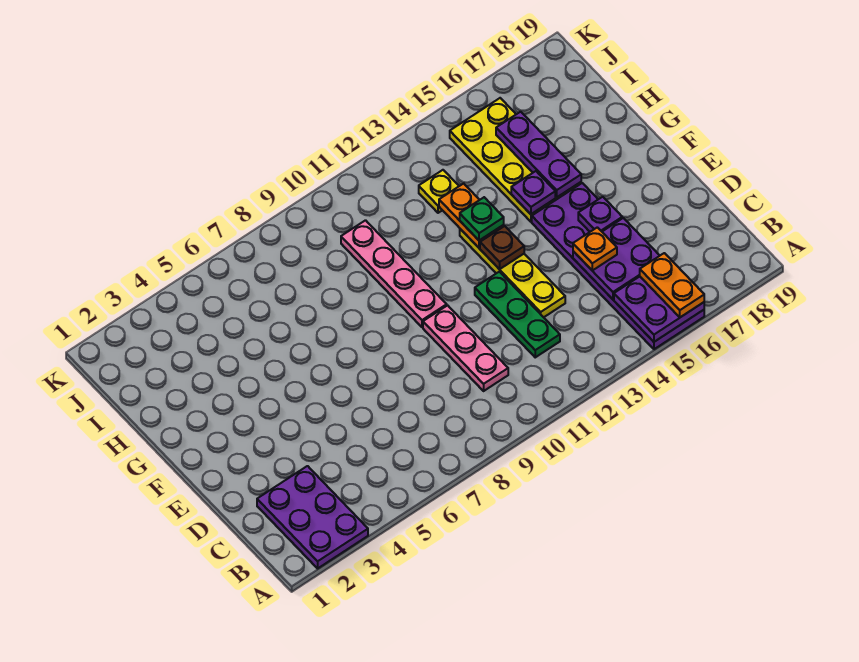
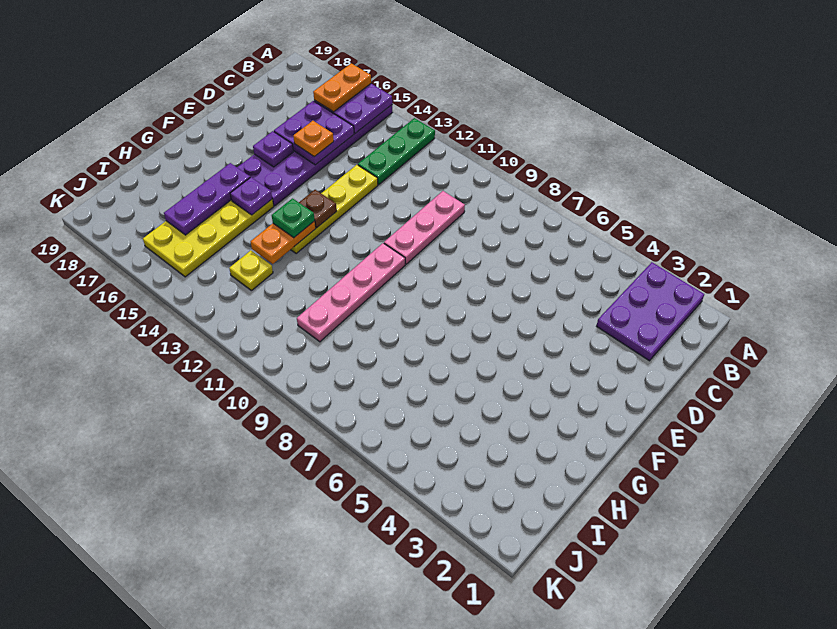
green 1x3 plate [475,272,560,357] -> green 1x3 plate moved to [358,118,435,185]

